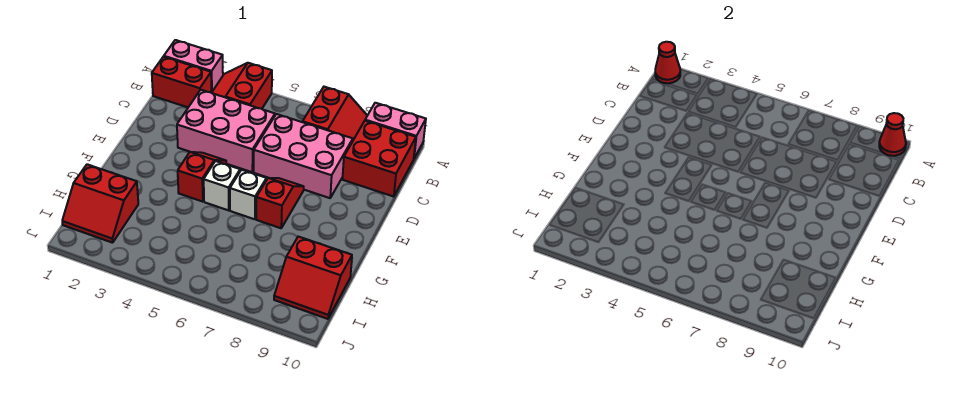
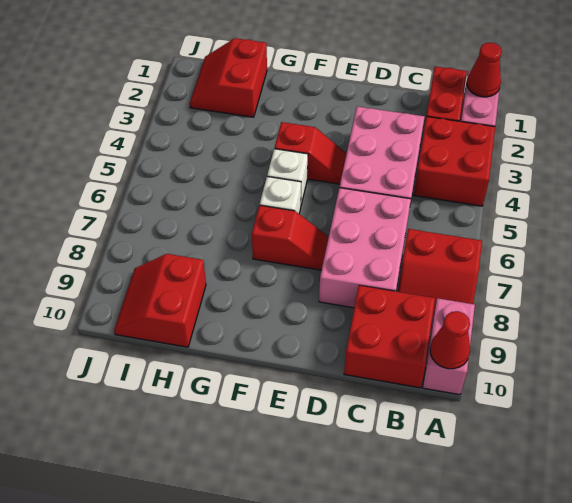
red 2x2 slope [212,63,272,109] -> red 2x2 brick [414,117,495,206]

